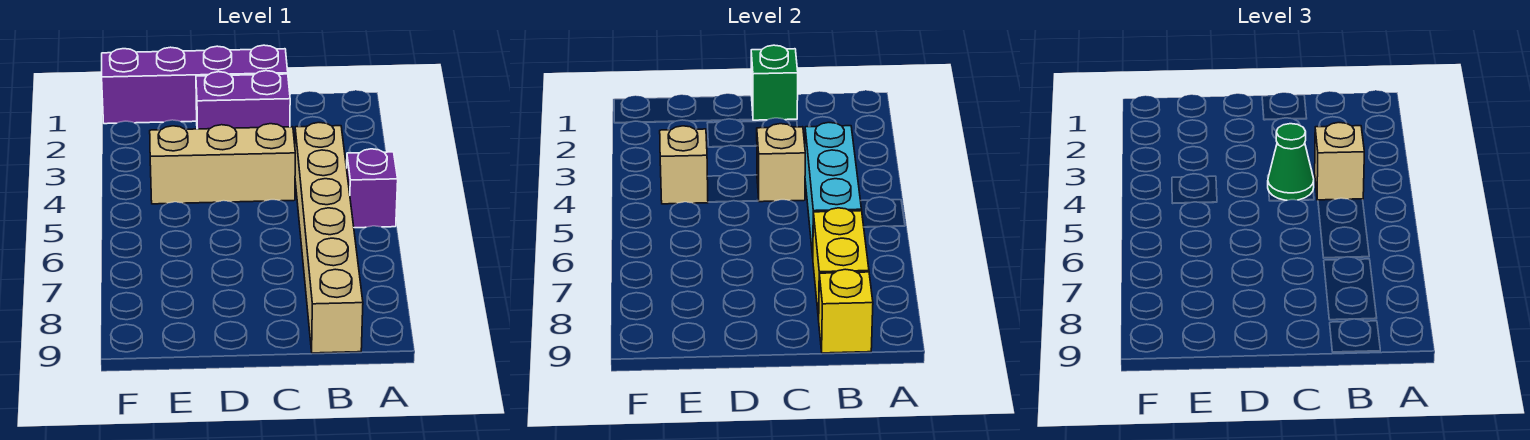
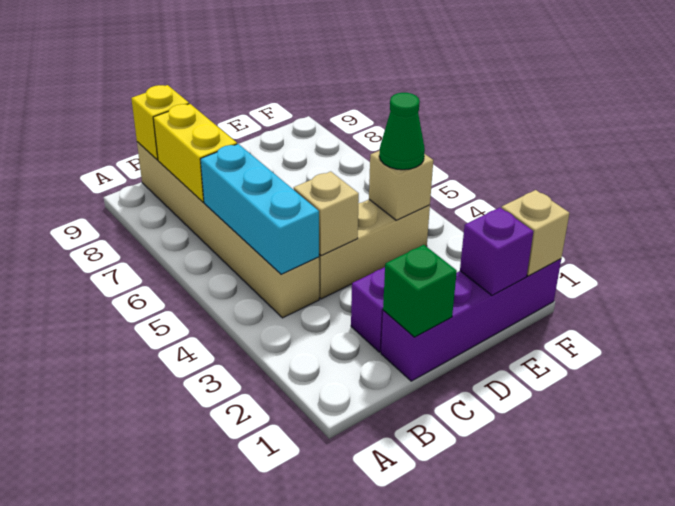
purple 1x1 brick [347,149,398,228] -> purple 1x1 brick moved to [460,208,534,296]
tan 1x1 brick [1315,123,1364,200] -> tan 1x1 brick moved to [502,190,569,276]
green 1x1 cone [1268,124,1314,200] -> green 1x1 cone moved to [379,93,425,170]

